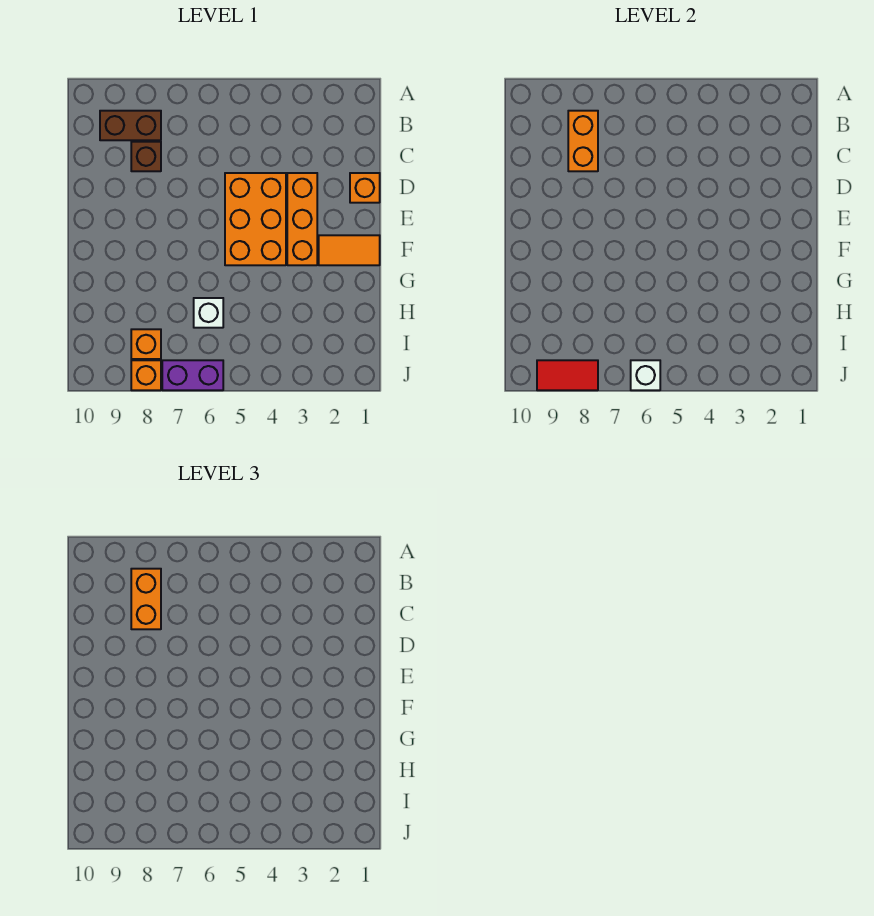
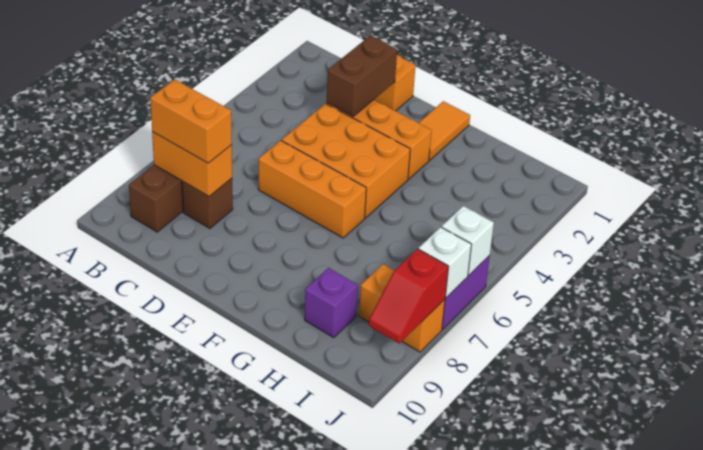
none -> brown 1x2 brick [327,36,397,116]
none -> orange 1x3 brick [258,140,366,238]
white 1x1 brick [194,298,223,328] -> white 1x1 brick moved to [419,227,471,298]
none -> purple 1x1 brick [305,268,358,338]
red 1x2 tile [537,360,598,390] -> red 1x2 slope [369,249,449,343]

